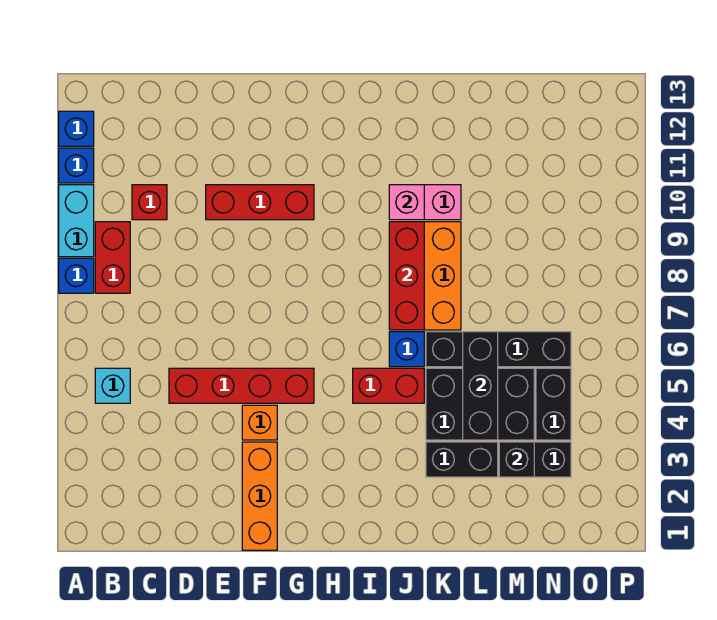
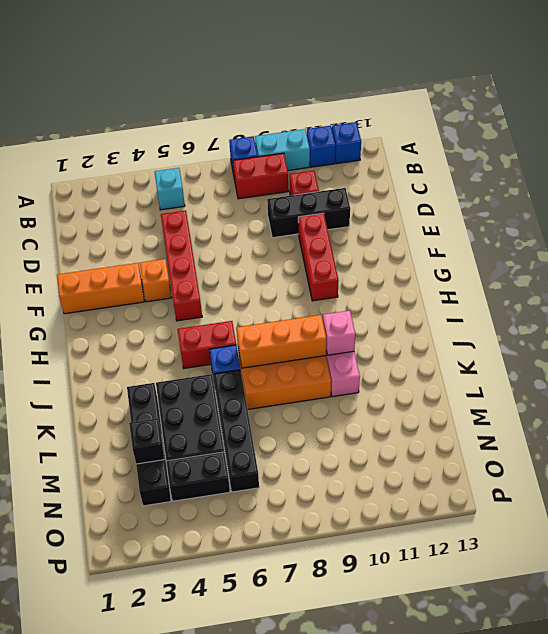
red 1x2 brick [353,368,424,403] -> red 1x2 brick turned to [177,321,236,368]
red 1x3 brick [389,222,424,330] -> orange 1x3 brick [237,315,326,368]
black 1x3 brick [463,332,498,440] -> black 1x3 brick moved to [267,188,350,238]

